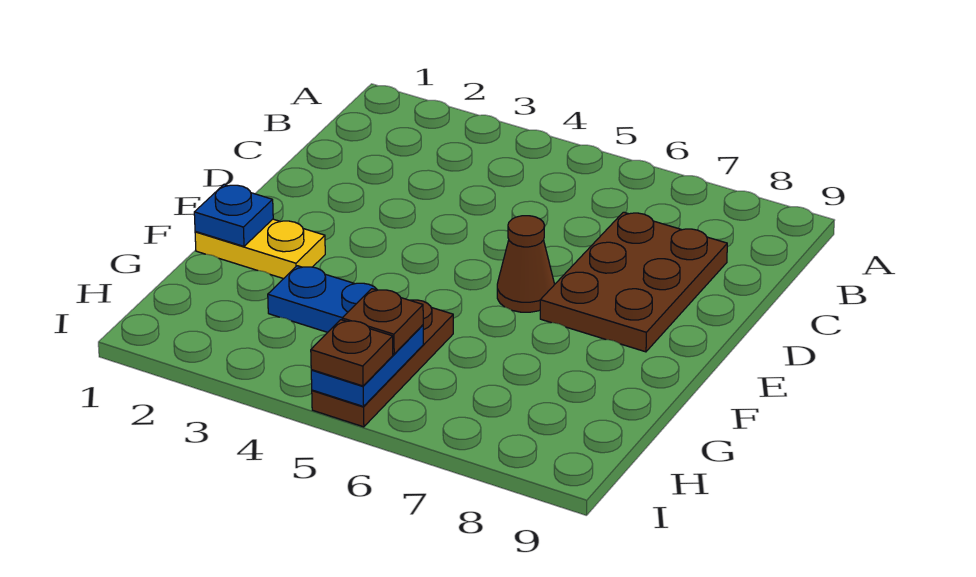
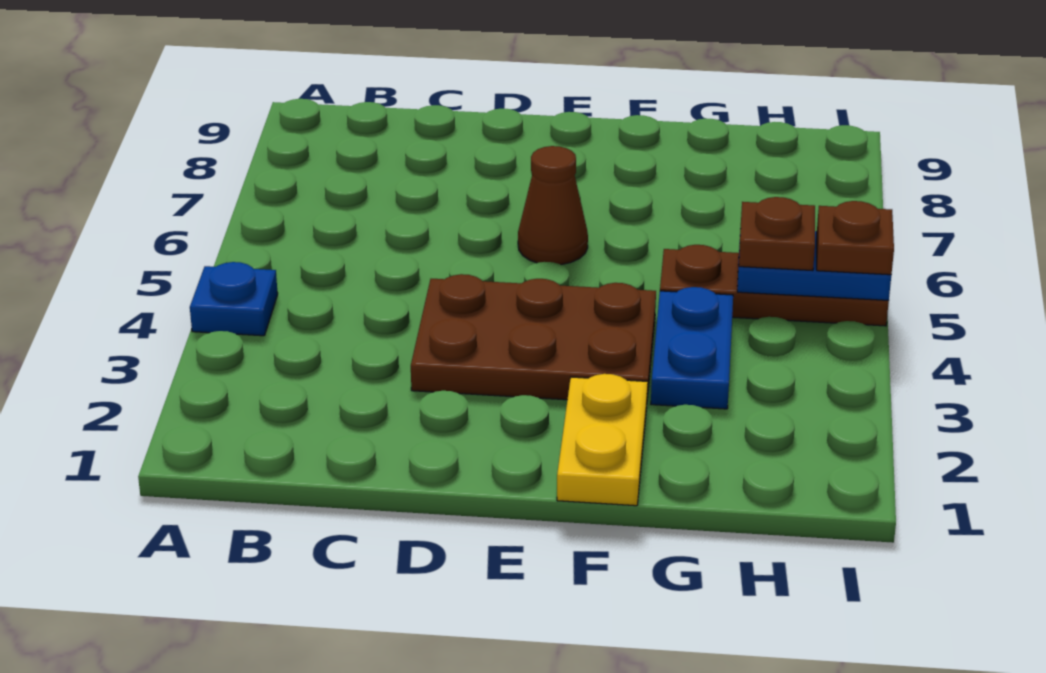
brown 2x3 plate [540,212,727,352] -> brown 2x3 plate moved to [411,274,656,400]
blue 1x1 plate [194,185,273,246] -> blue 1x1 plate moved to [190,262,278,336]

